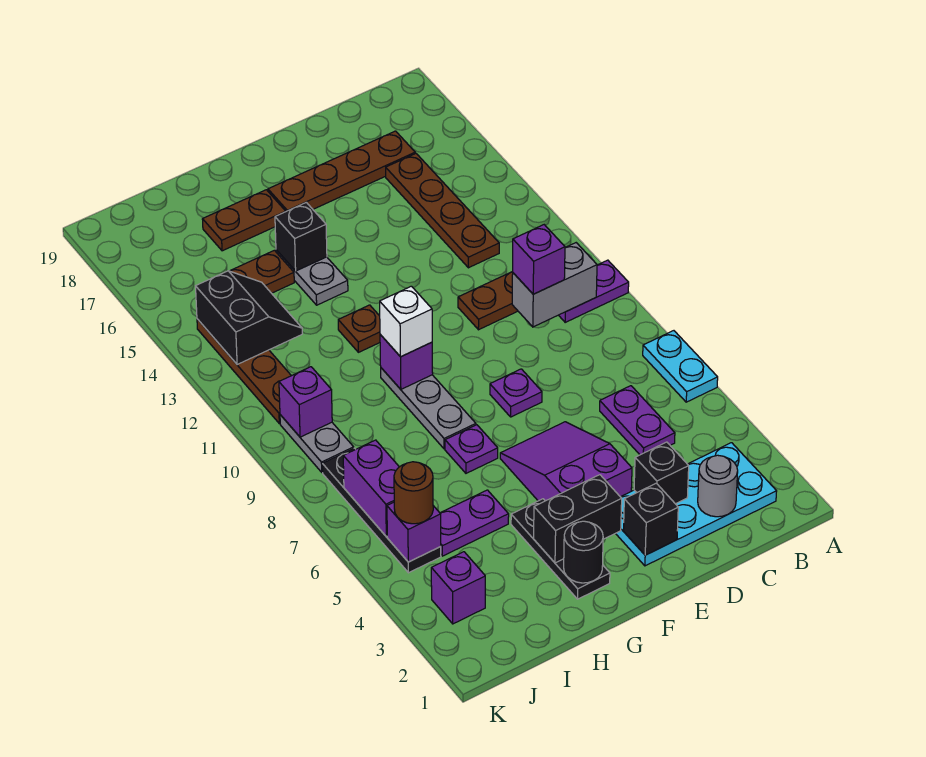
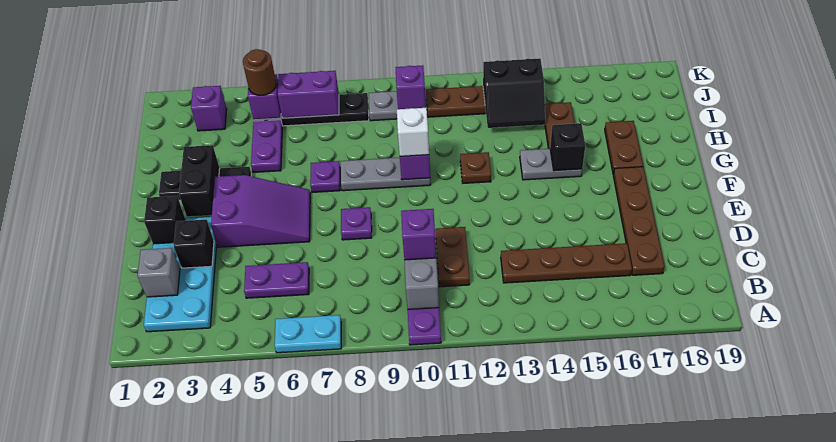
grey 1x1 round brick [698,455,738,517] -> grey 1x1 brick [137,248,180,297]
black 1x1 round brick [564,521,603,583] -> none

